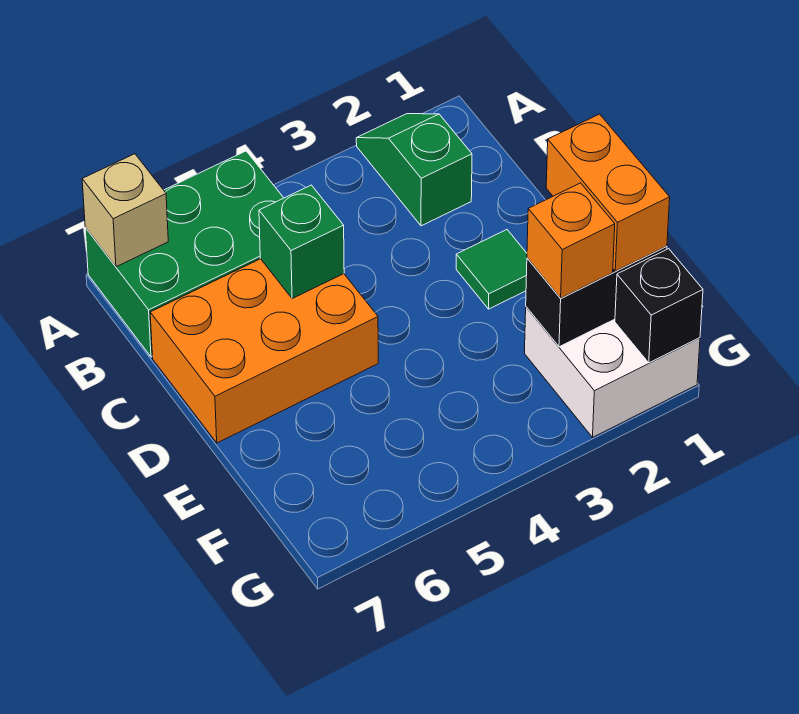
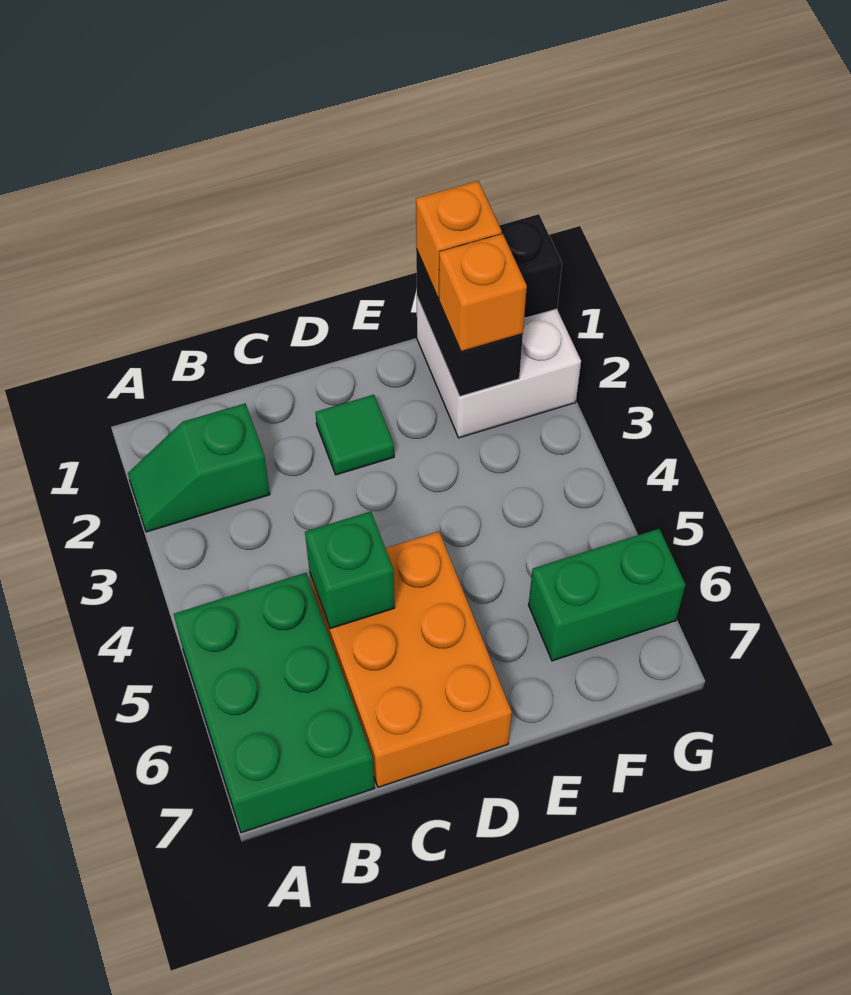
tan 1x1 brick [82,154,168,267] -> none
orange 1x2 brick [546,114,670,271] -> orange 1x1 brick [416,181,502,298]
none -> green 1x2 brick [529,529,686,661]

